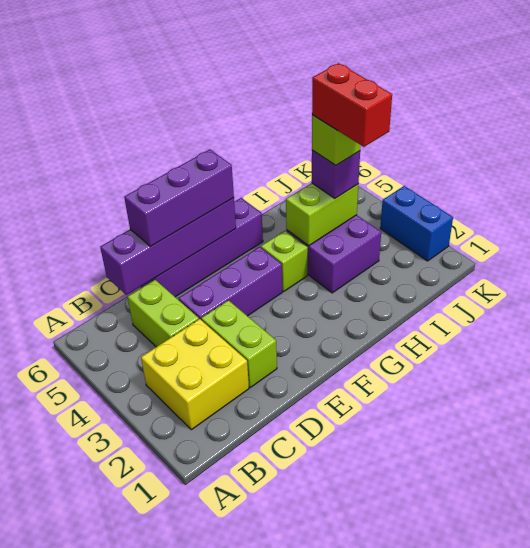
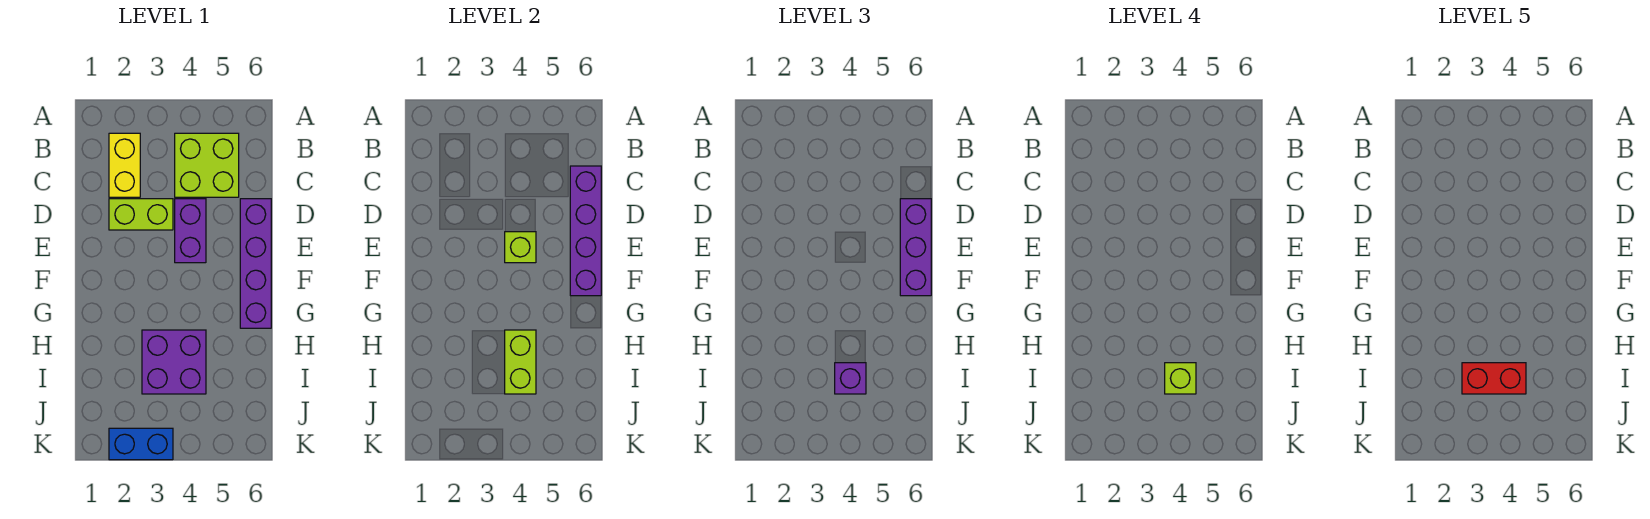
yellow 2x2 brick [141,319,249,430] -> yellow 1x2 brick [109,133,140,197]
lime 1x2 brick [127,280,199,347] -> lime 2x2 brick [175,133,239,197]
purple 1x3 brick [178,247,282,319] -> purple 1x2 brick [175,199,206,263]
lime 1x1 brick [261,231,308,291] -> lime 1x1 brick moved to [505,232,536,263]

